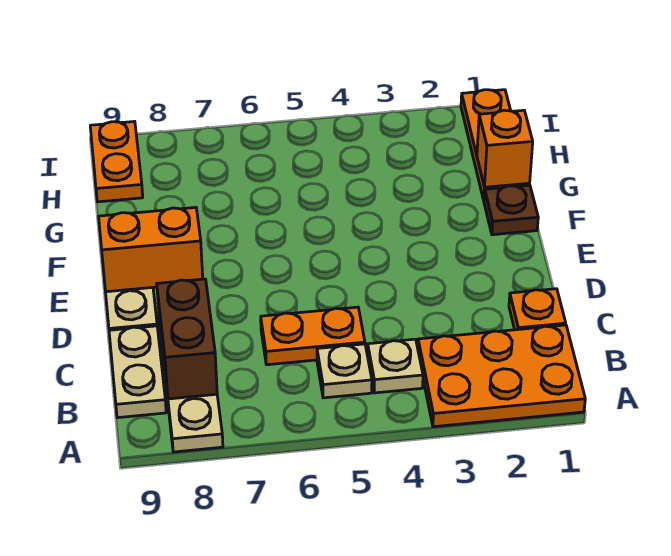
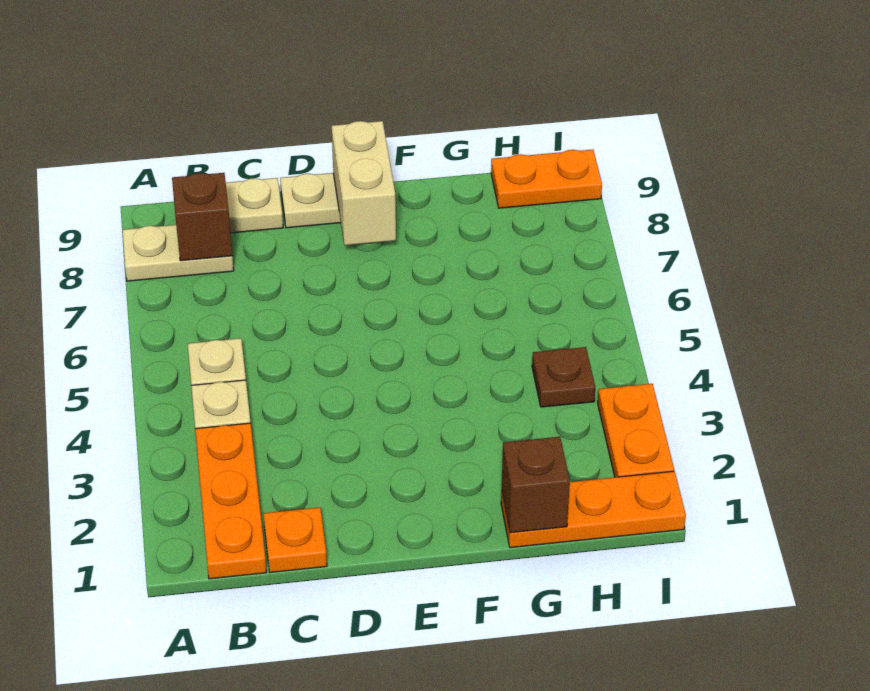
orange 2x3 plate [418,325,585,427] -> orange 1x3 plate [195,423,267,579]
brown 1x2 brick [157,279,217,399] -> brown 1x1 brick [172,173,232,261]
orange 1x2 plate [261,307,365,365] -> orange 1x2 plate moved to [598,384,674,477]
orange 1x2 brick [99,207,203,292] -> tan 1x2 brick [332,121,396,245]
brown 1x1 plate [484,185,538,235] -> brown 1x1 plate moved to [532,347,595,407]
orange 1x1 brick [477,110,533,187] -> brown 1x1 brick [502,437,570,533]

